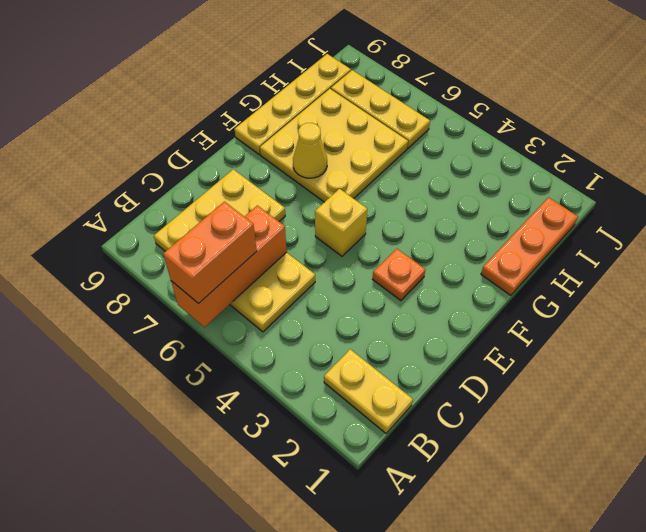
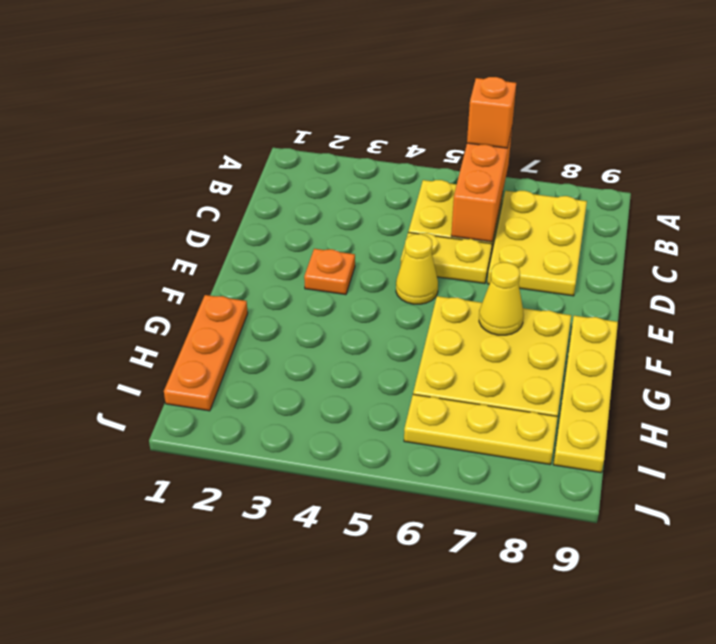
orange 1x2 brick [163,202,257,304] -> orange 1x1 brick [467,77,516,148]
yellow 1x2 plate [324,349,413,433] -> yellow 1x2 plate moved to [400,232,492,284]
yellow 1x1 brick [315,189,367,256] -> yellow 1x1 cone [396,234,438,304]

